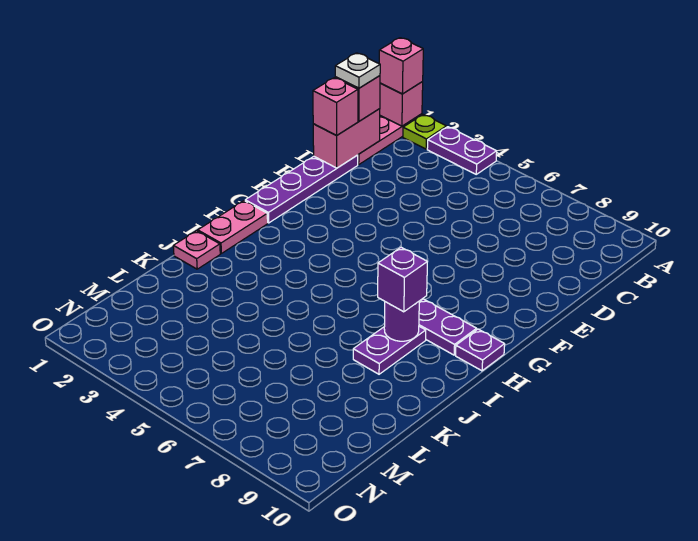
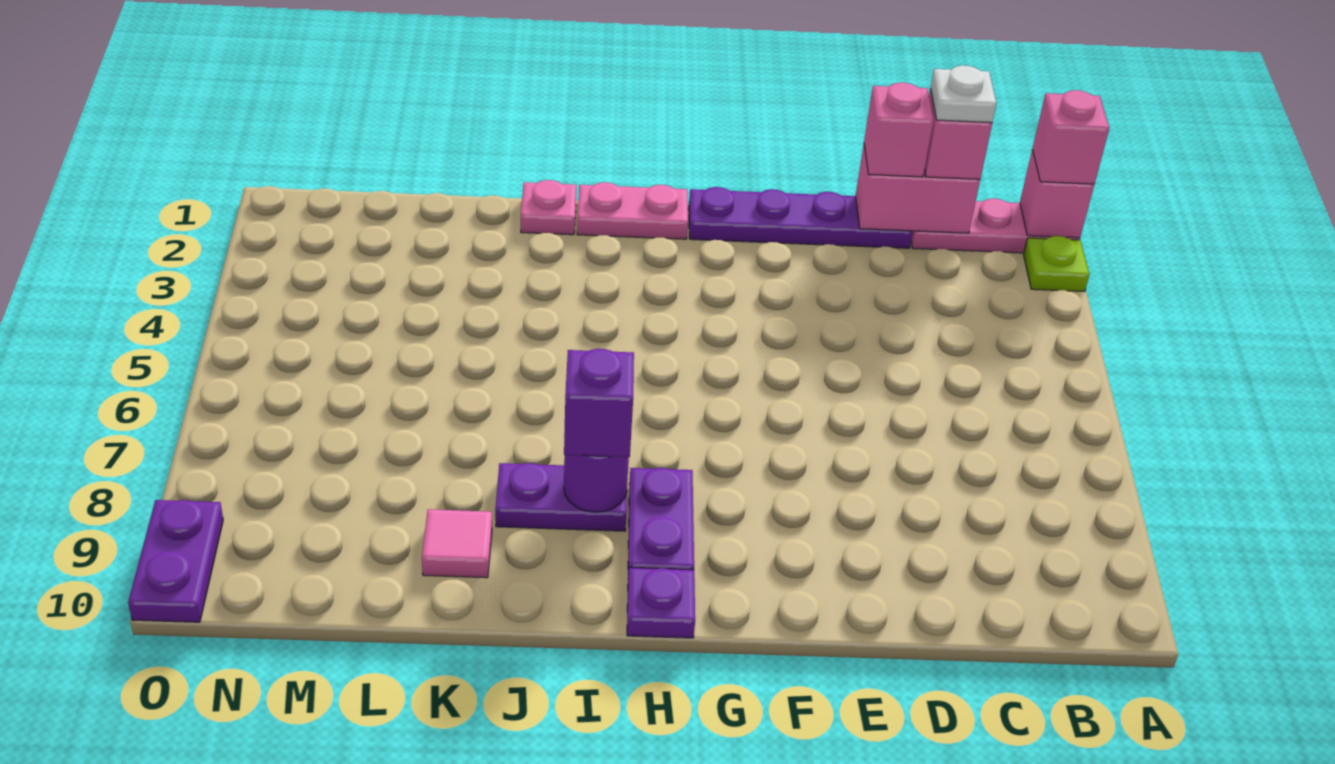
purple 1x2 plate [427,127,497,174] -> purple 1x2 plate moved to [128,500,223,622]
none -> pink 1x1 tile [422,509,492,578]

